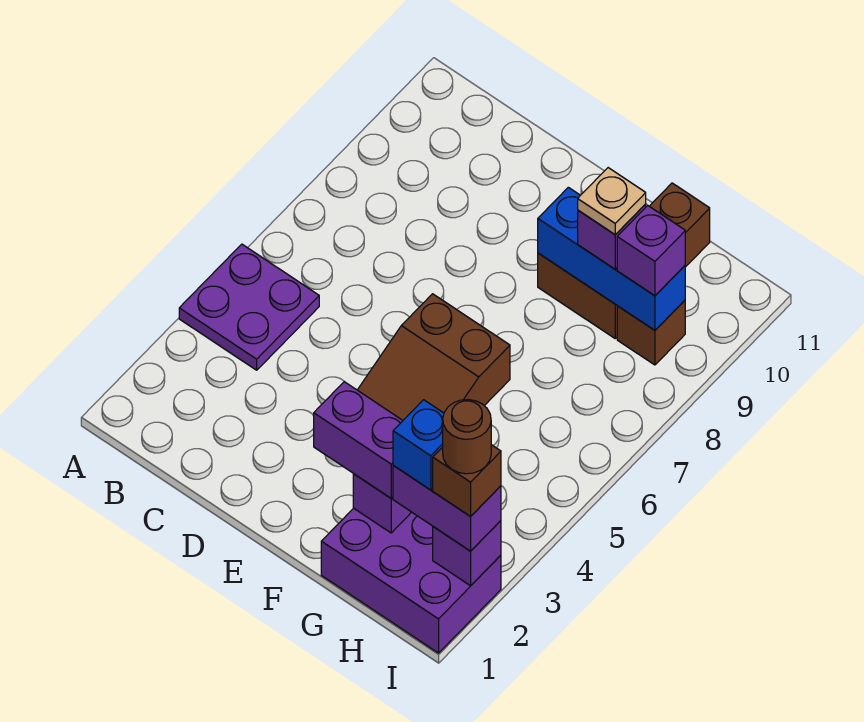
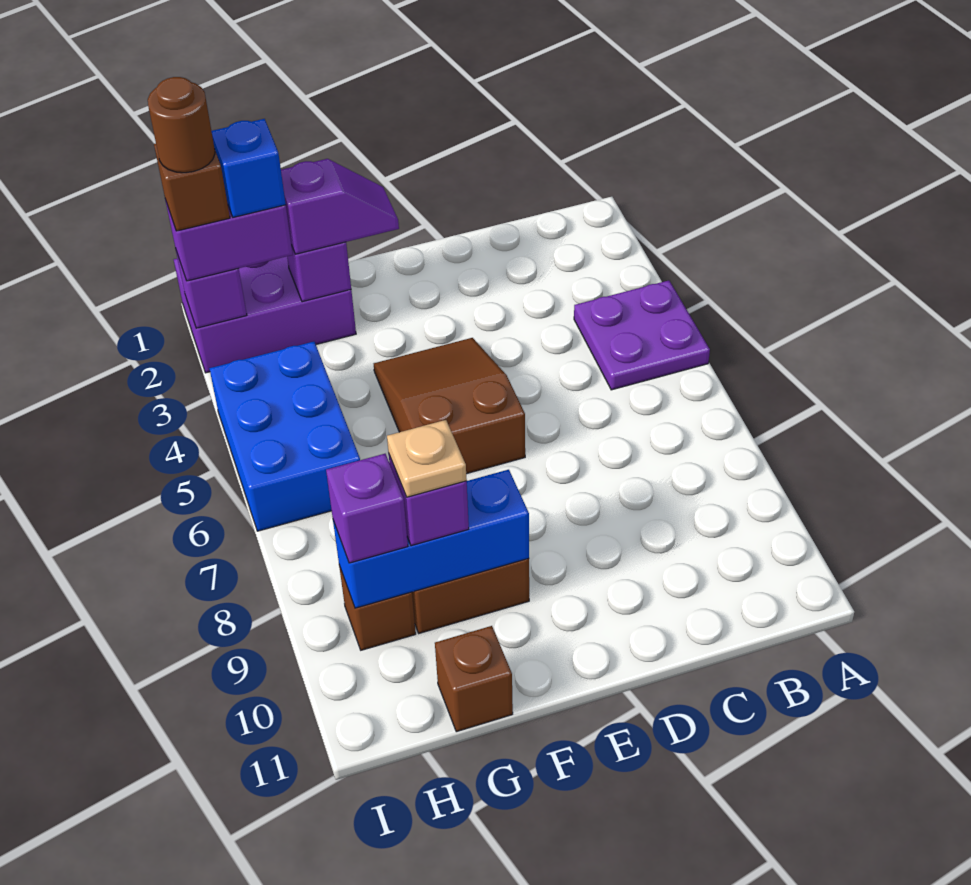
purple 1x2 brick [314,382,403,498] -> purple 1x2 slope [281,159,399,254]
none -> blue 2x3 brick [209,342,360,531]

